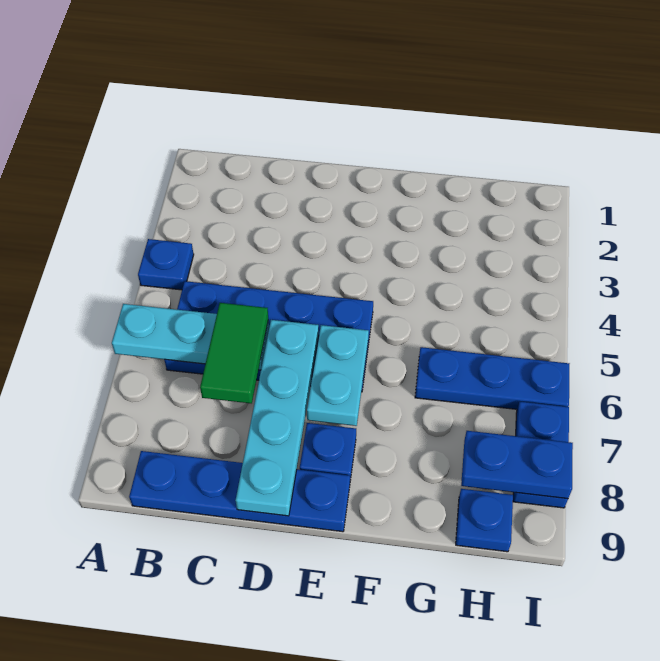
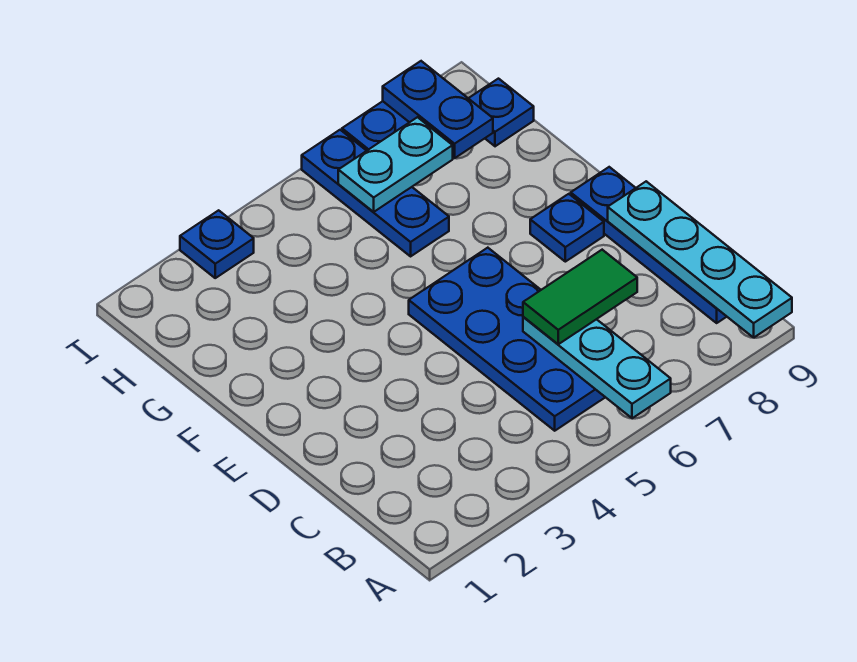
blue 1x1 plate [138,239,194,290] -> blue 1x1 plate moved to [180,210,254,278]
cyan 1x4 plate [236,320,319,516] -> cyan 1x4 plate turned to [608,181,792,338]
cyan 1x2 plate [307,325,369,426] -> cyan 1x2 plate moved to [338,117,453,212]

